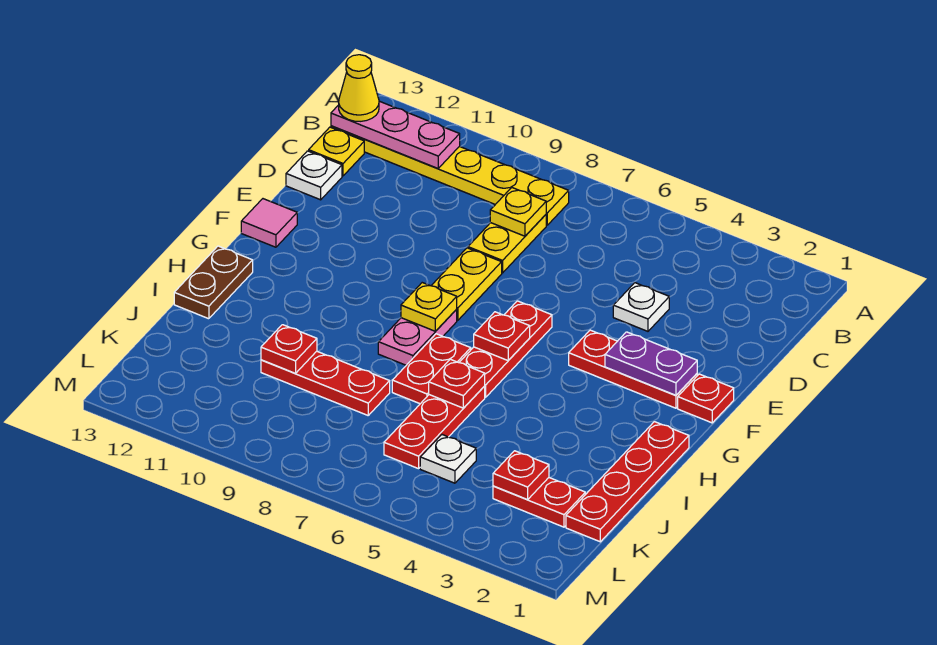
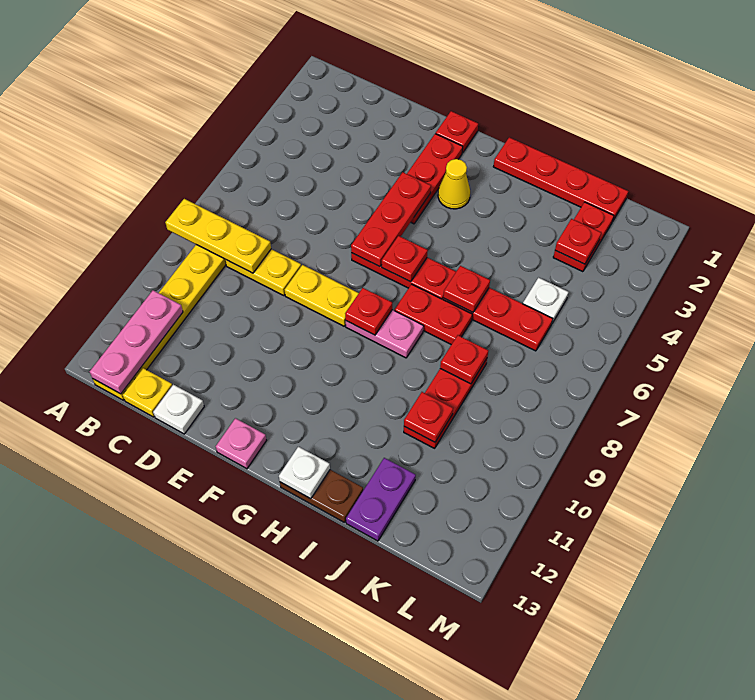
yellow 1x1 cone [339,55,379,121] -> yellow 1x1 cone moved to [438,159,470,209]
yellow 1x1 plate [490,188,546,236] -> yellow 1x3 plate [165,199,271,273]
white 1x1 plate [613,283,669,331] -> white 1x1 plate moved to [279,447,330,499]
purple 1x2 plate [605,332,697,395] -> purple 1x2 plate moved to [346,458,416,541]
none -> red 1x3 plate [351,172,431,267]
pink 1x1 tile [241,199,297,247] -> pink 1x1 plate [216,418,267,469]
yellow 1x1 plate [401,283,457,331] -> red 1x1 plate [345,288,392,335]
none -> red 1x1 plate [440,335,488,384]

